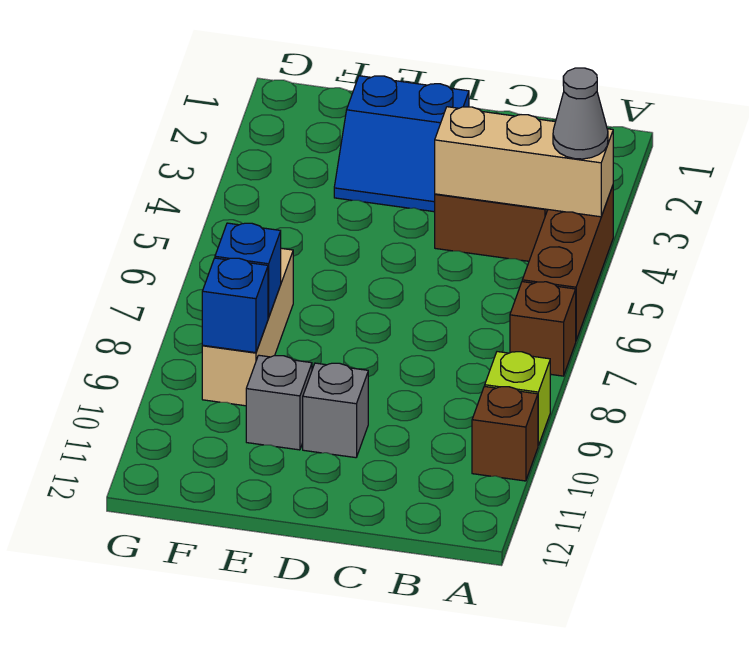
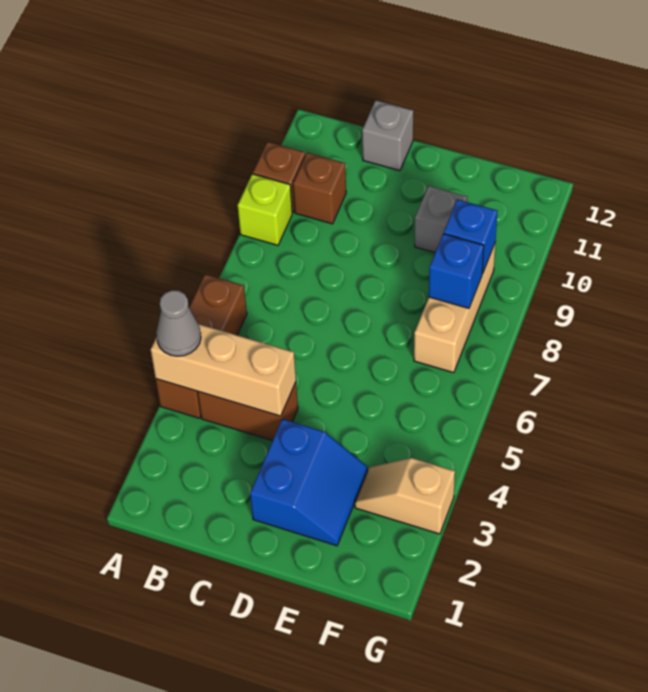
brown 1x1 brick [510,282,576,376] -> brown 1x1 brick moved to [293,153,346,224]
blue 2x2 slope [334,76,469,212] -> blue 2x2 slope turned to [250,419,367,546]
grey 1x1 brick [303,363,368,458] -> grey 1x1 brick moved to [362,100,413,171]
none -> tan 1x2 slope [355,458,455,534]

